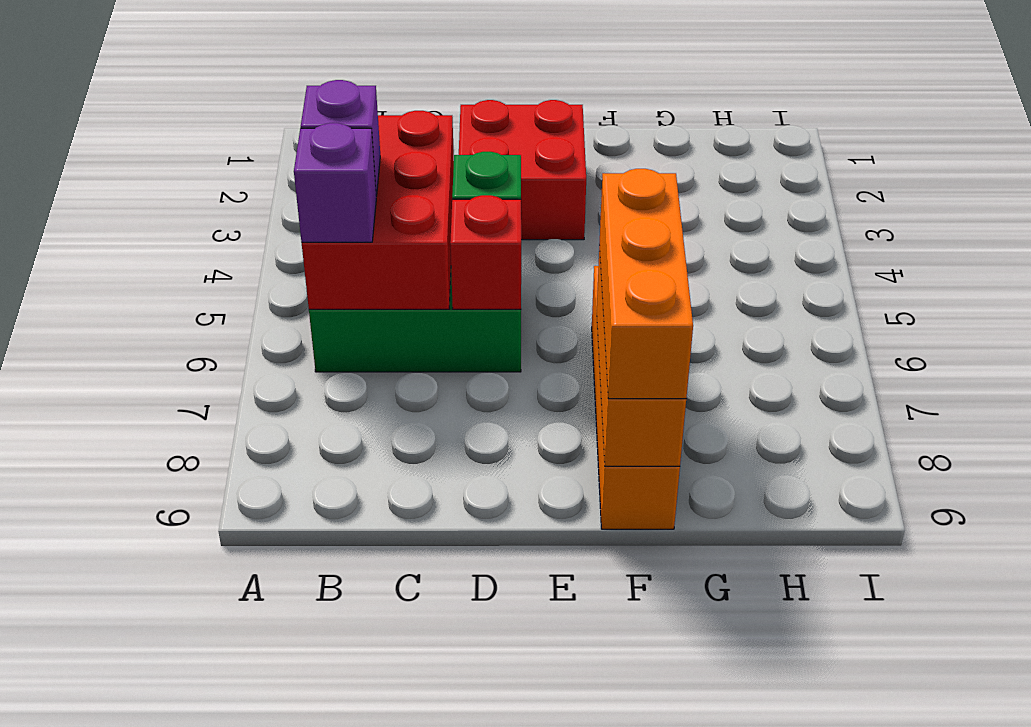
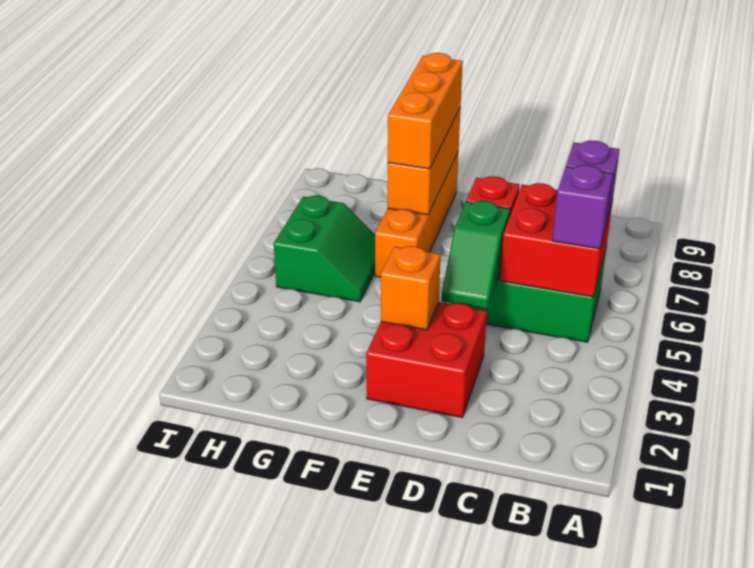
red 2x3 brick [302,111,454,309] -> red 2x2 brick [500,183,613,297]
none -> orange 1x1 brick [381,246,441,330]
none -> green 2x2 slope [274,196,375,302]

